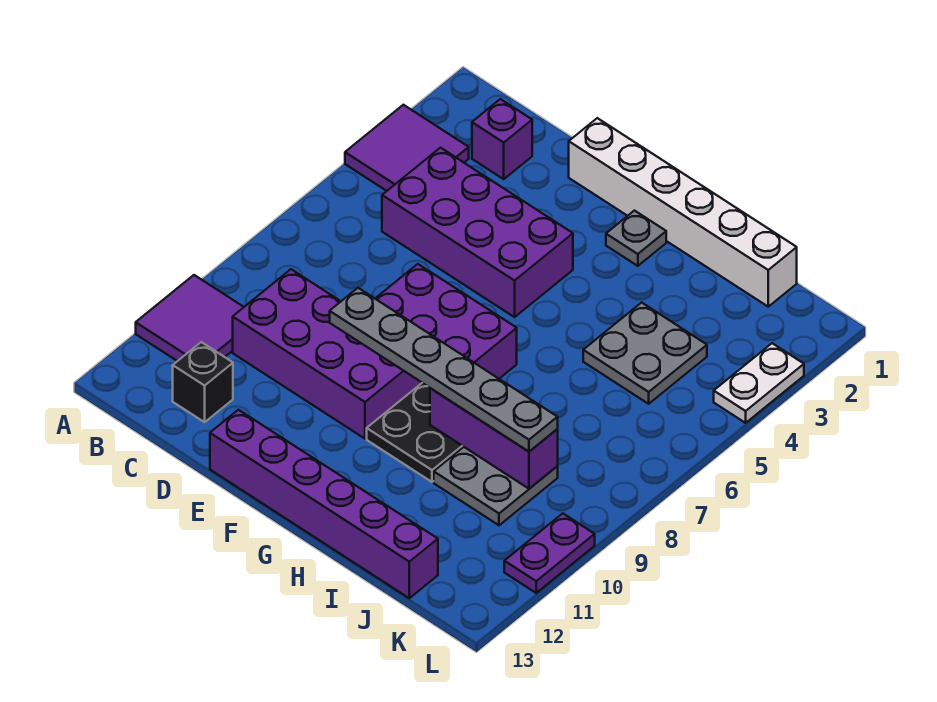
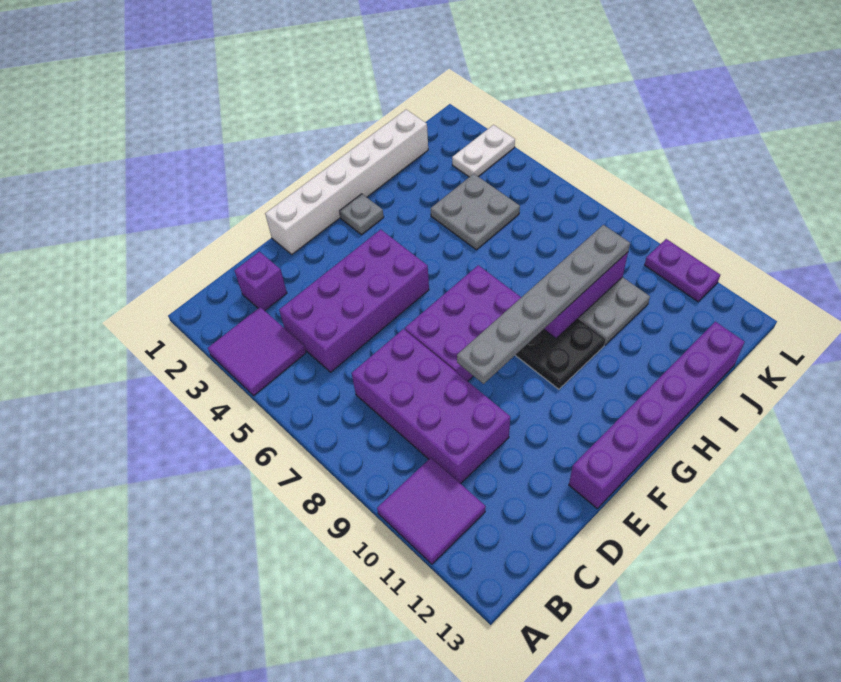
purple 2x4 brick [233,269,422,439] -> purple 2x4 brick turned to [352,329,510,484]
black 1x1 brick [173,342,233,422] -> none
white 1x2 plate [714,343,804,423] -> white 1x2 plate turned to [452,125,515,177]

